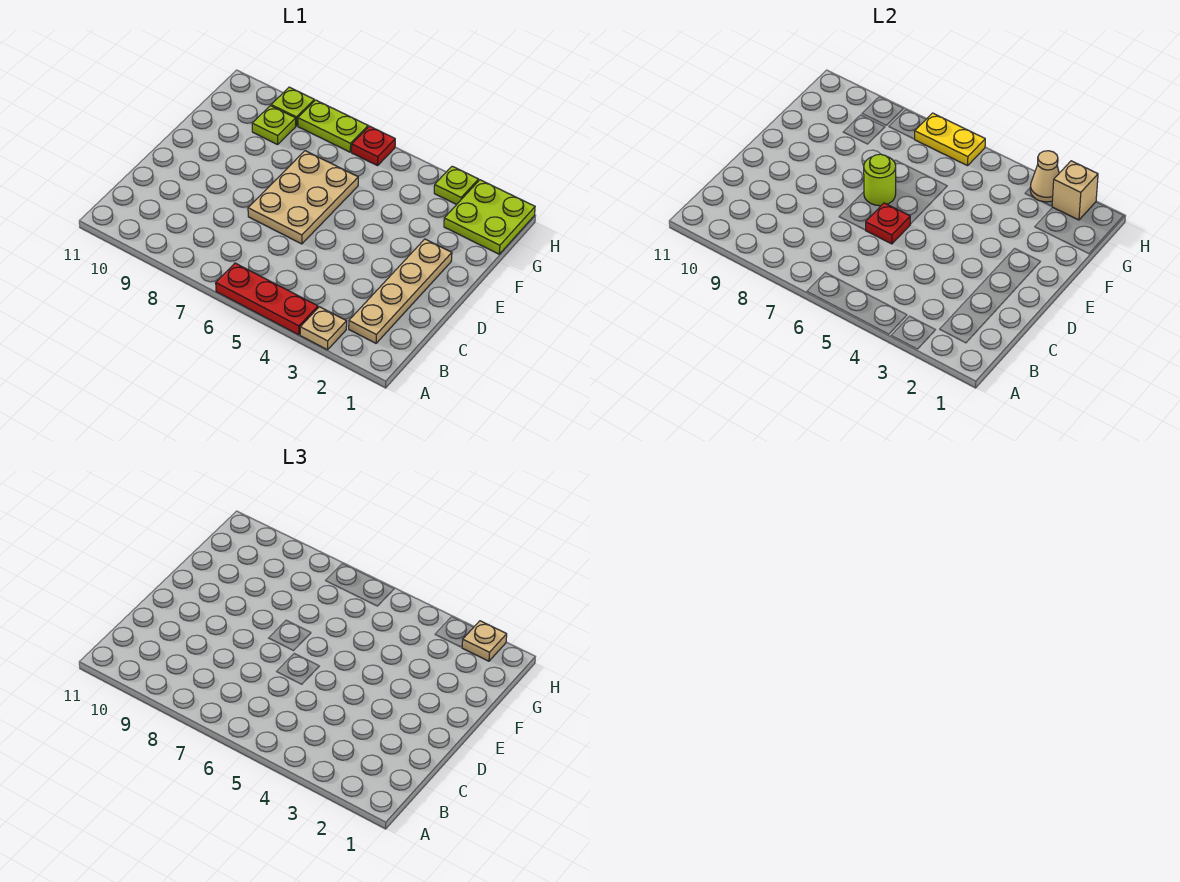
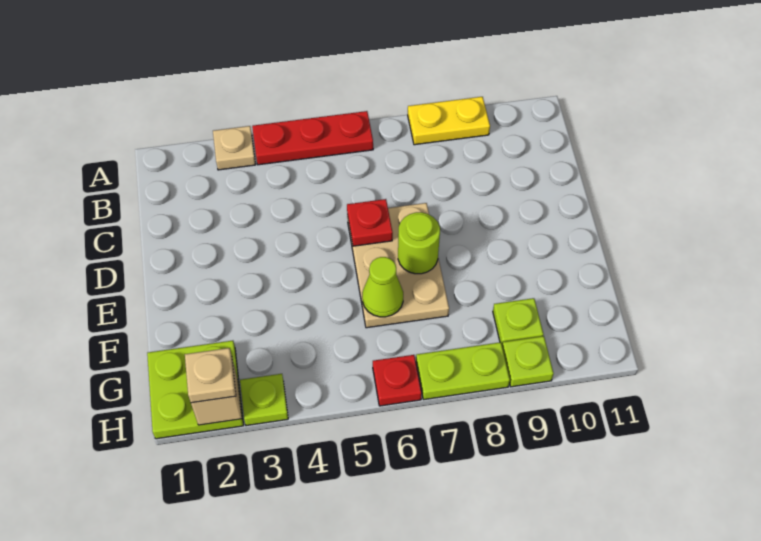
tan 1x4 plate [349,239,452,343] -> none
none -> lime 1x1 cone [362,257,403,317]
tan 1x1 cone [1030,151,1059,202] -> none
yellow 1x2 plate [915,113,985,166] -> yellow 1x2 plate moved to [408,97,490,145]

